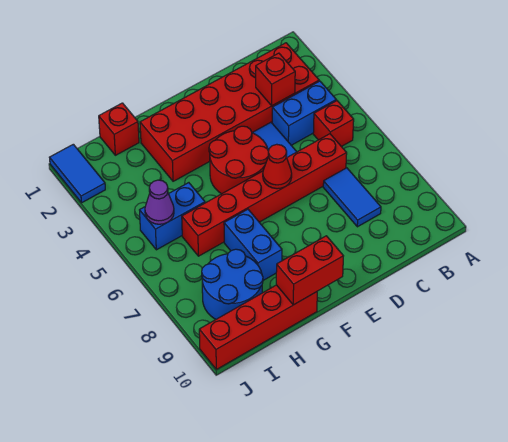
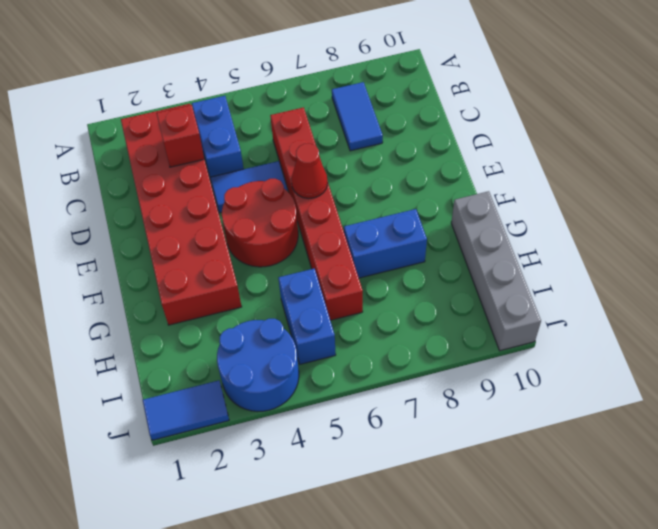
red 1x1 brick [313,101,354,147] -> none
blue 1x2 tile [323,168,381,227] -> blue 1x2 tile turned to [332,82,383,151]
red 1x2 brick [276,236,343,305] -> none
red 1x4 brick [199,285,317,369] -> grey 1x4 brick [451,191,541,351]
red 1x1 brick [99,103,139,155] -> none
blue 2x2 round brick [202,249,263,319] -> blue 2x2 round brick moved to [217,319,299,411]
purple 1x1 cone [145,180,174,224] -> none

